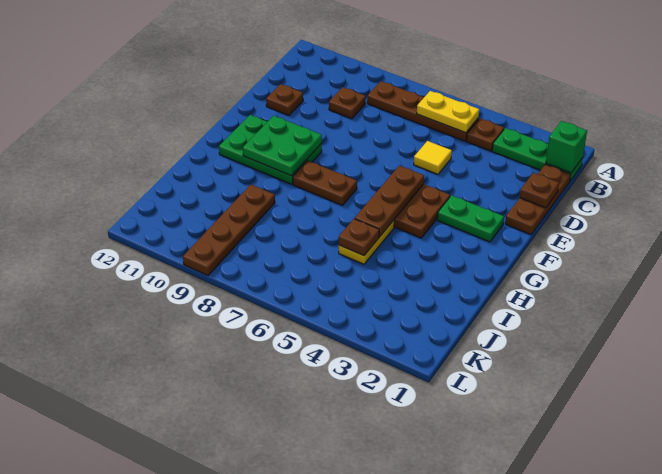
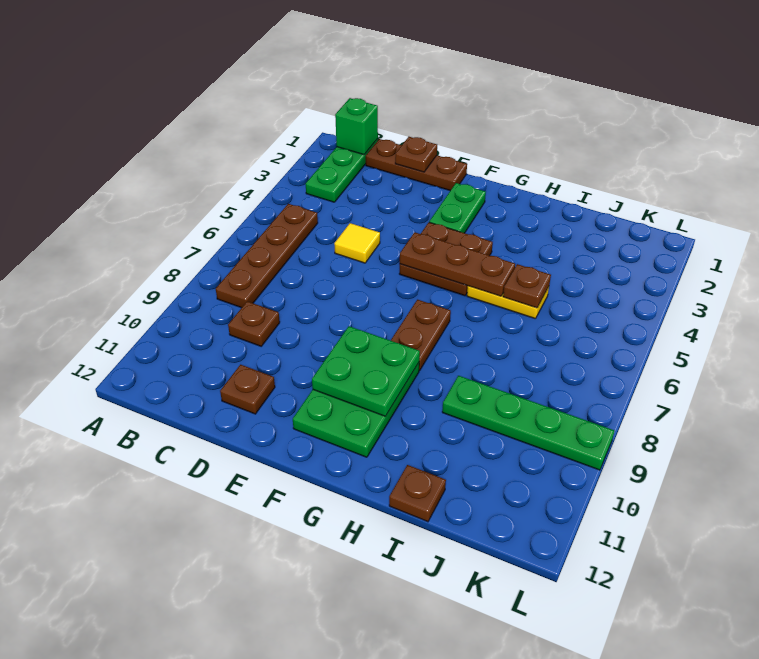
brown 1x1 plate [467,119,504,151] -> brown 1x1 plate moved to [389,465,446,522]
yellow 1x2 plate [417,91,479,133] -> none
brown 1x4 plate [183,185,275,275] -> green 1x4 plate [442,376,614,470]

